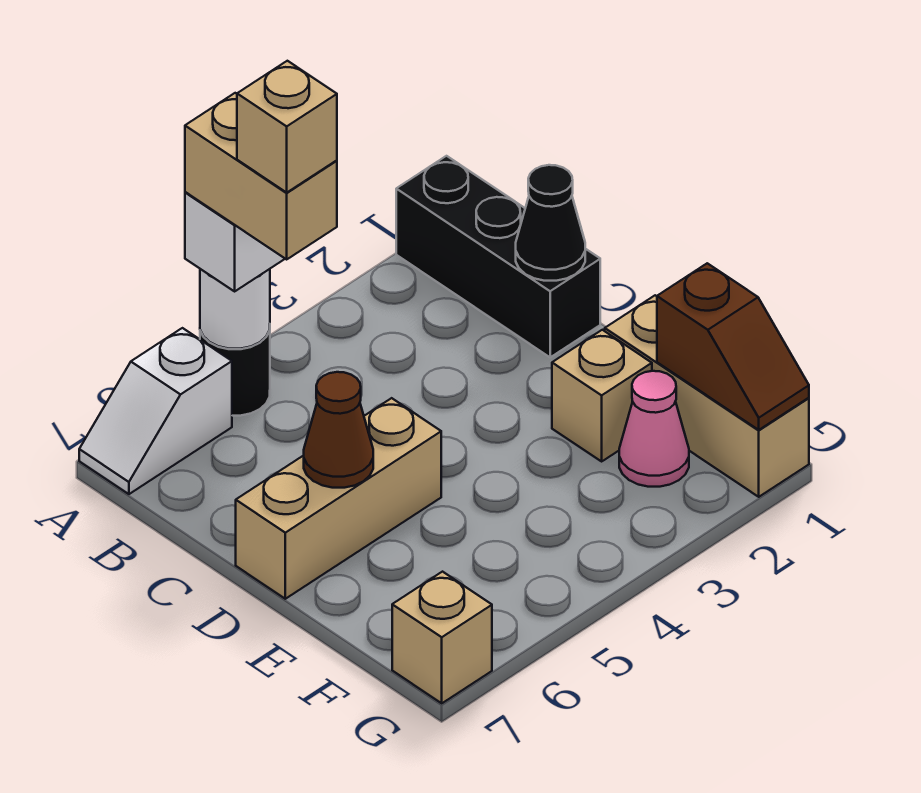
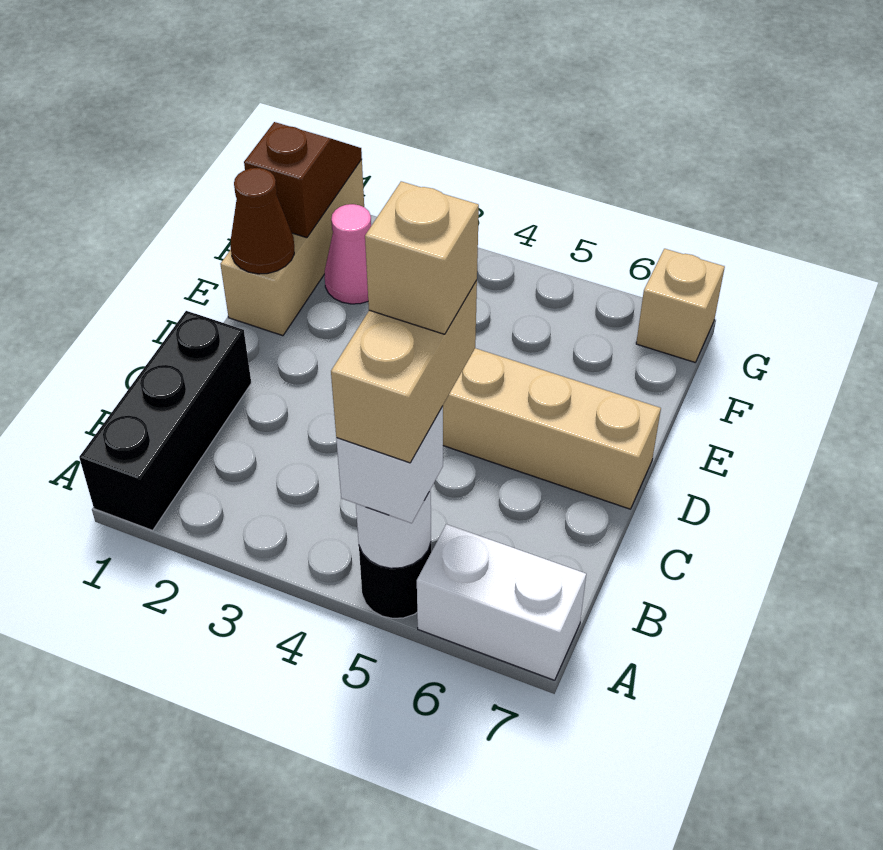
white 1x2 slope [79,328,232,494] -> white 1x2 brick [417,524,586,680]
black 1x1 cone [516,165,585,281] -> none
brown 1x1 cone [304,372,373,488] -> brown 1x1 cone moved to [230,168,294,274]
tan 1x1 brick [552,330,652,461] -> none

